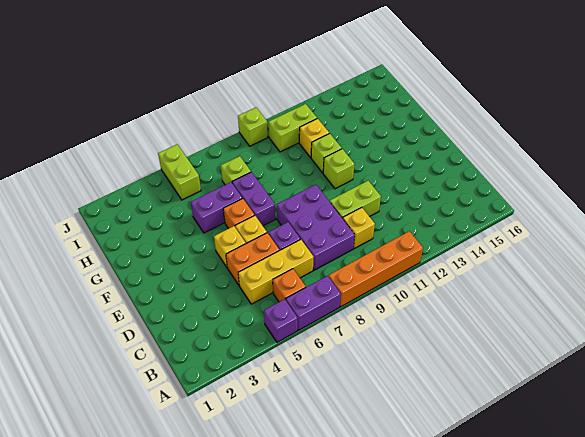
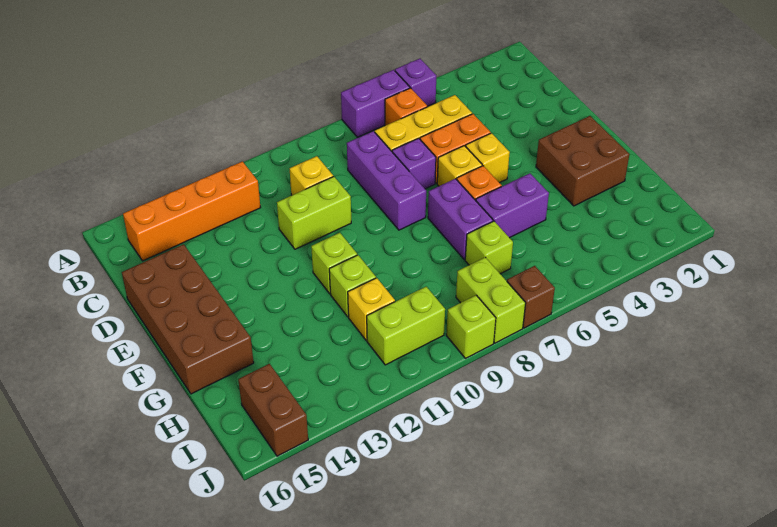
orange 1x4 brick [329,231,423,307] -> orange 1x4 brick moved to [123,161,261,261]
purple 2x3 brick [277,185,355,270] -> purple 1x3 brick [347,131,426,230]
none -> brown 2x4 brick [122,244,254,394]
none -> brown 2x2 brick [536,116,629,206]
lime 1x2 brick [158,144,201,200] -> lime 1x2 brick moved to [456,257,526,343]
none -> brown 1x2 brick [238,364,308,456]
none -> brown 1x1 brick [507,266,555,328]

